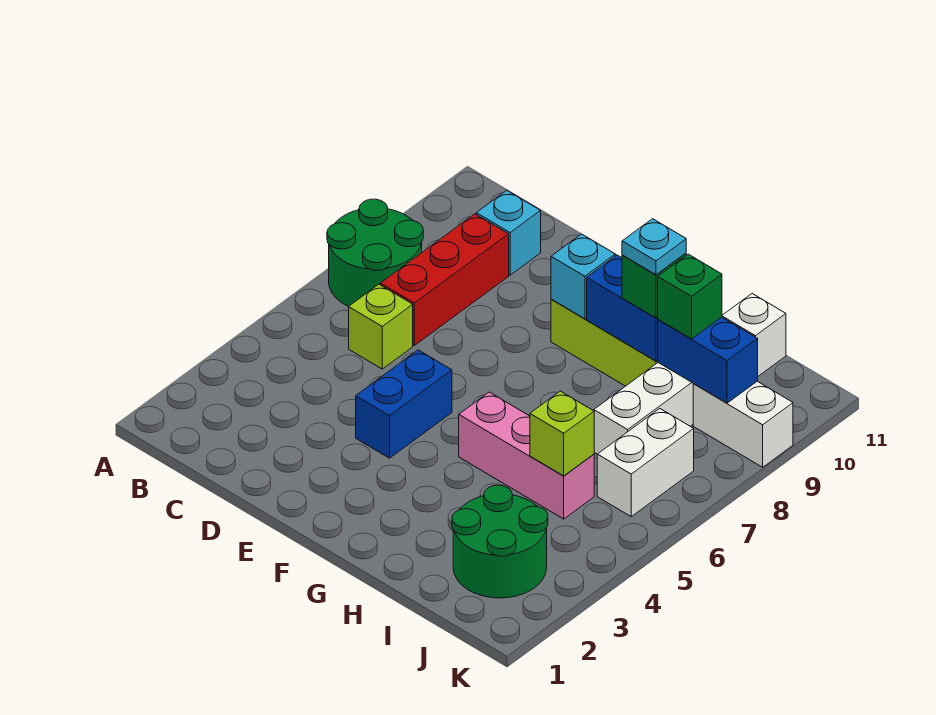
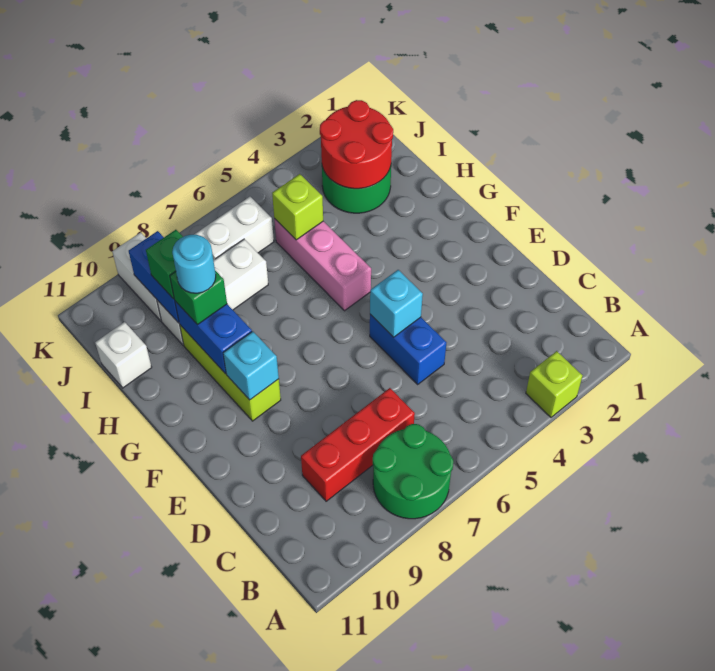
lime 1x1 brick [349,284,413,369] -> lime 1x1 brick moved to [526,351,583,417]
cyan 1x1 brick [476,190,541,275] -> cyan 1x1 brick moved to [370,270,423,337]
blue 1x2 brick [356,350,452,458] -> blue 1x2 brick turned to [370,314,446,384]
cyan 1x1 plate [622,219,686,275] -> cyan 1x1 round brick [172,235,216,293]
none -> red 2x2 round brick [320,100,393,189]

